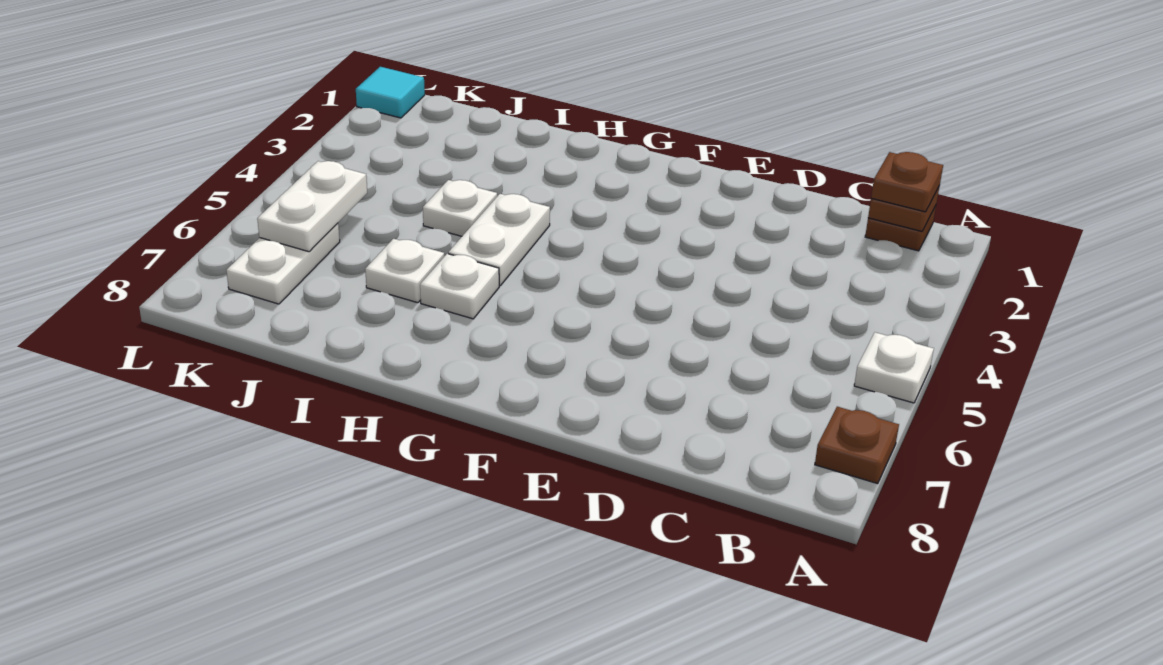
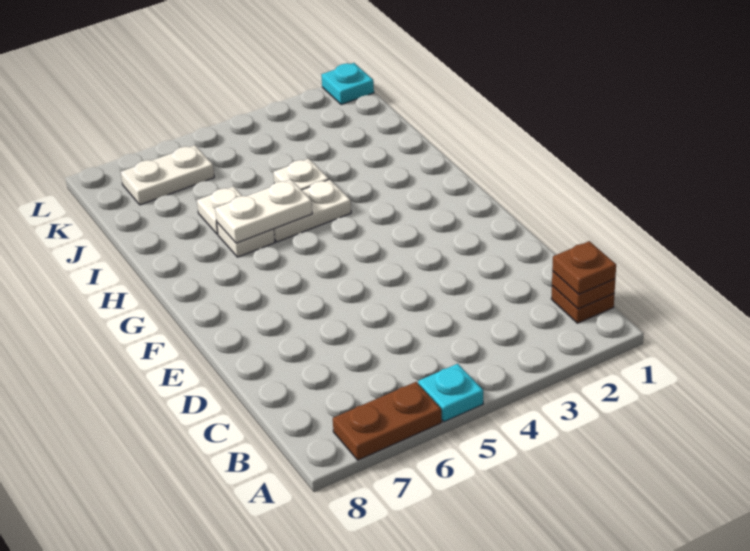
white 1x1 plate [854,332,934,403] -> cyan 1x1 plate [418,364,483,422]
brown 1x1 plate [815,407,899,484] -> brown 1x2 plate [333,382,442,460]
white 1x2 plate [257,161,367,252] -> white 1x2 plate moved to [215,180,312,243]
cyan 1x1 tile [356,67,425,118] -> cyan 1x1 plate [321,63,374,105]

